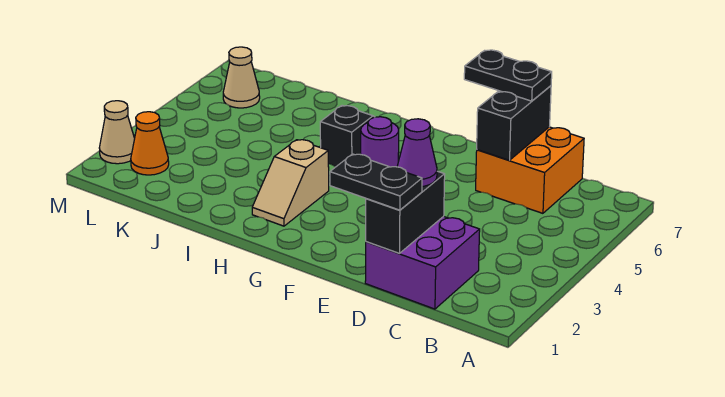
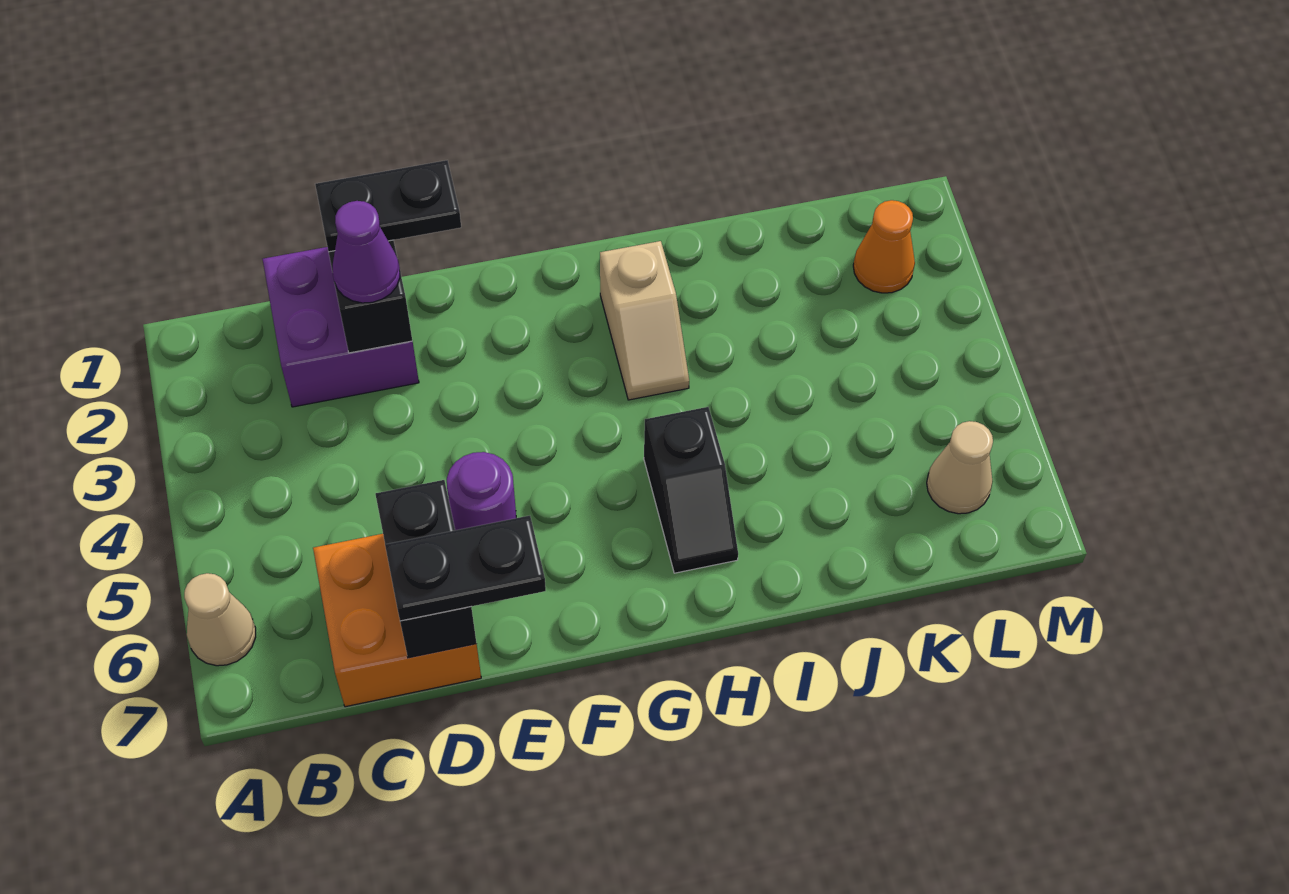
purple 1x1 round brick [361,117,399,167] -> purple 1x1 round brick moved to [447,452,516,530]
tan 1x2 slope [252,140,329,226] -> tan 1x2 slope turned to [600,241,689,400]
tan 1x1 cone [99,101,135,164] -> tan 1x1 cone moved to [184,573,256,666]

